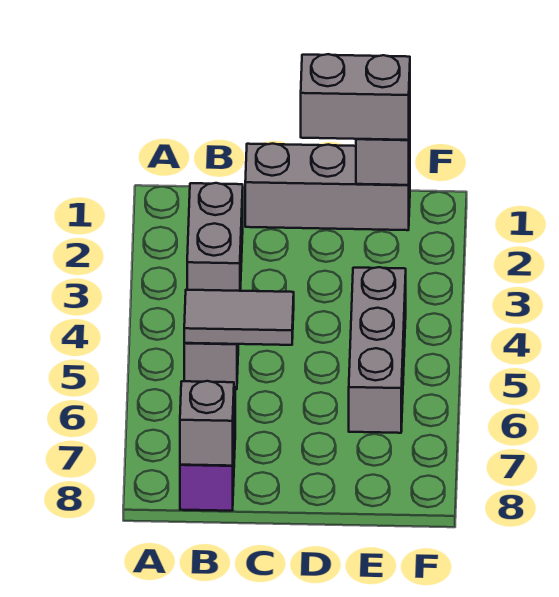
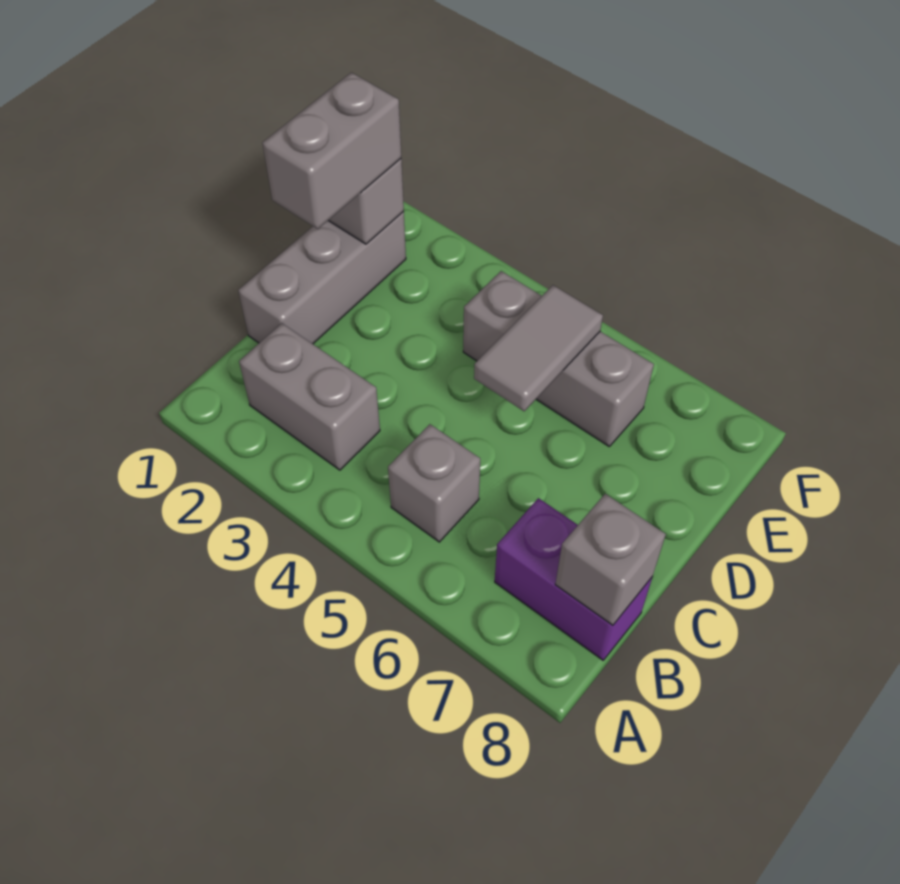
grey 1x2 tile [184,290,294,345] -> grey 1x2 tile moved to [474,285,603,411]

